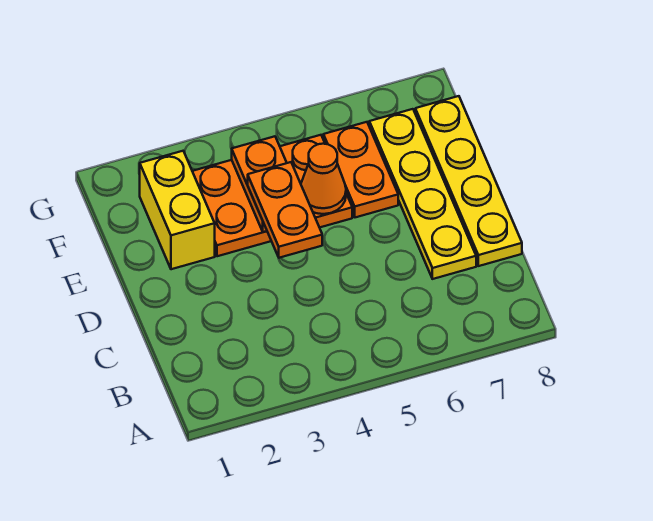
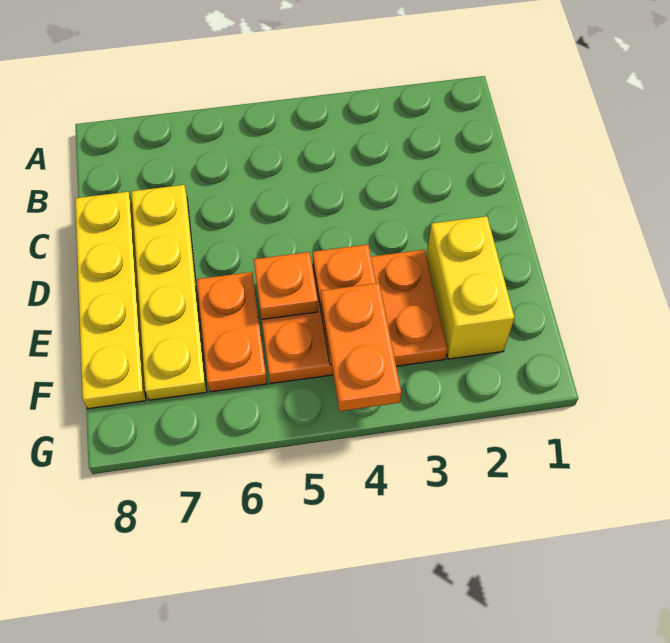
orange 1x2 plate [248,162,322,258] -> orange 1x2 plate moved to [321,283,401,411]
orange 1x1 cone [301,144,346,214] -> orange 1x1 plate [254,252,318,319]

